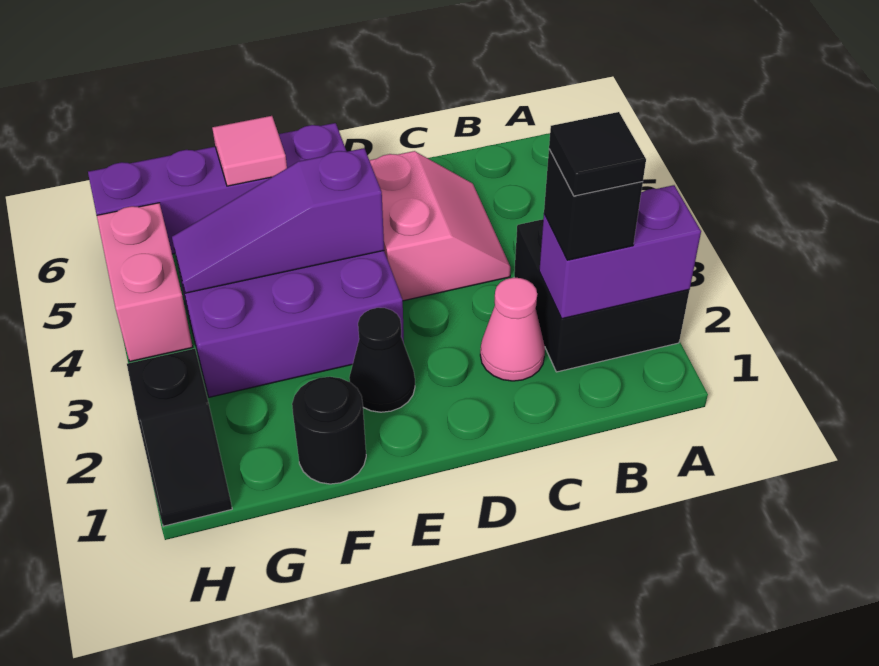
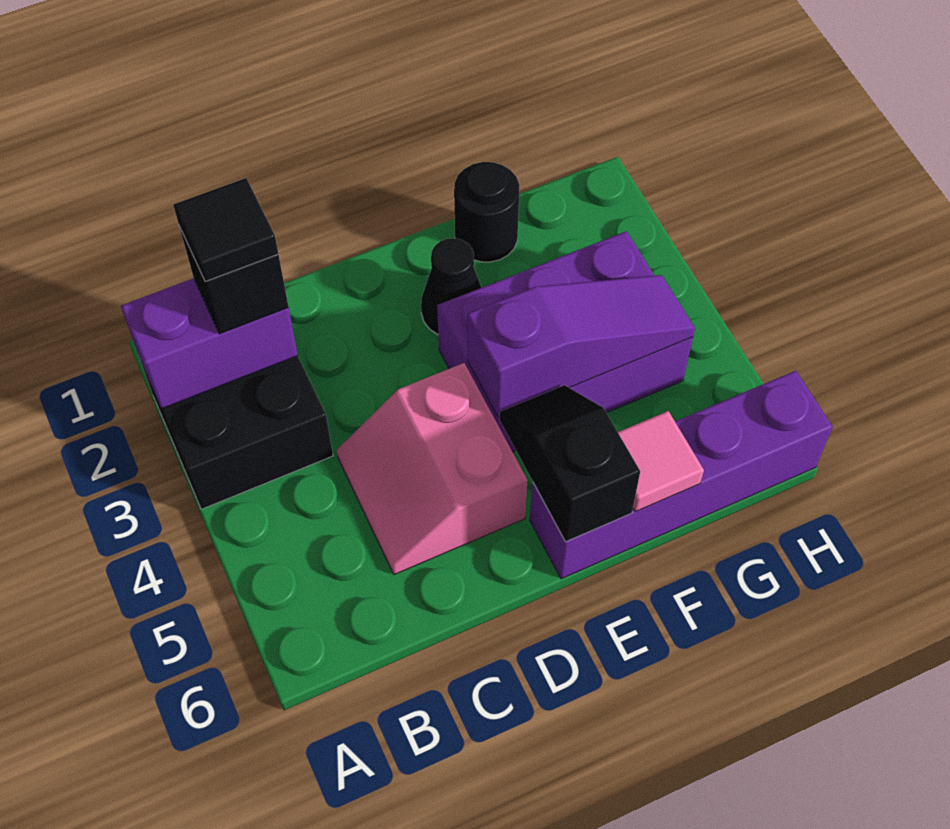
pink 1x1 cone [480,278,545,381] -> none
black 1x2 slope [127,349,232,526] -> black 1x2 slope moved to [499,385,640,542]
pink 1x2 brick [97,203,193,361] -> none

